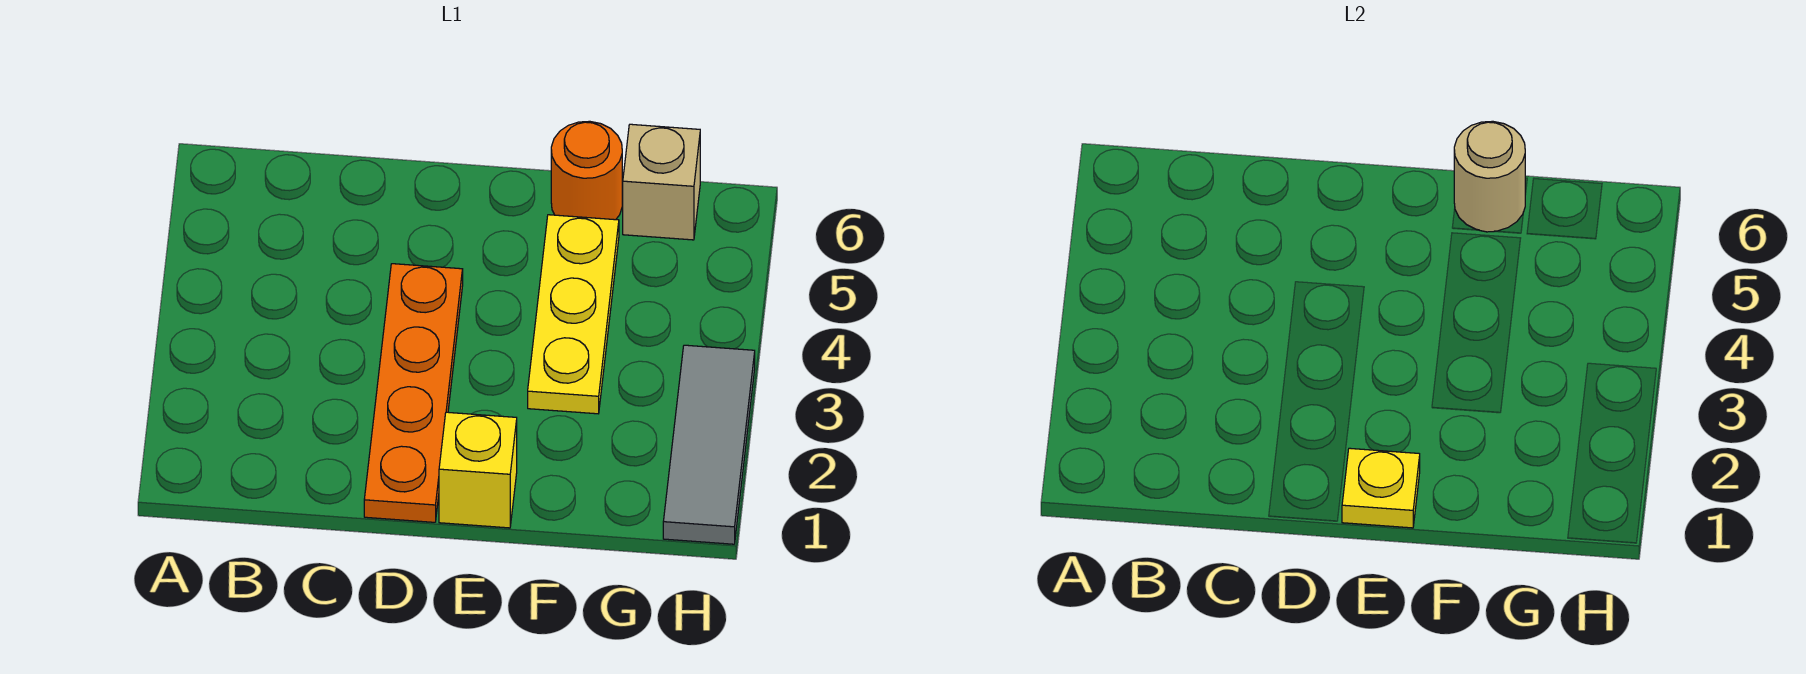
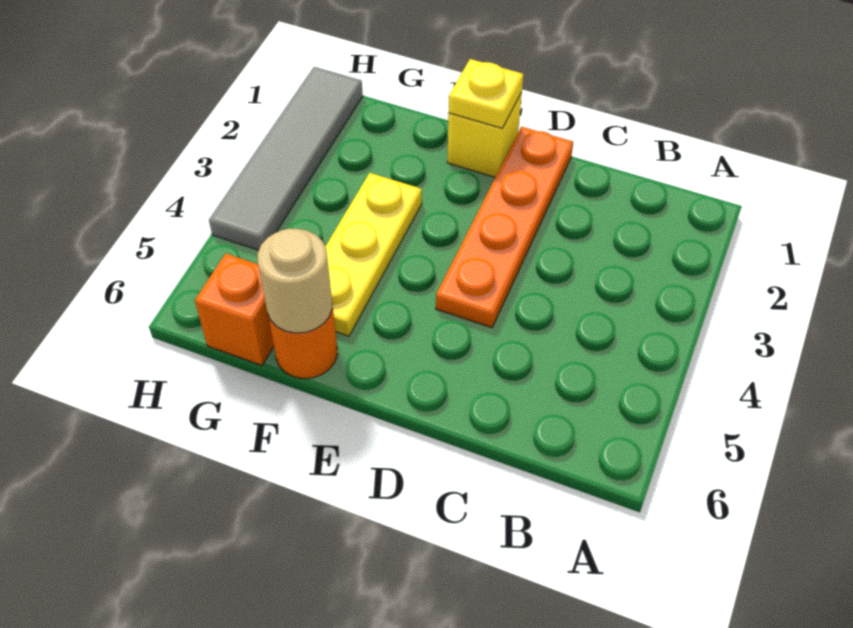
tan 1x1 brick [623,124,700,240] -> orange 1x1 brick [195,254,274,365]
grey 1x3 tile [663,345,755,544] -> grey 1x4 tile [209,67,363,250]

